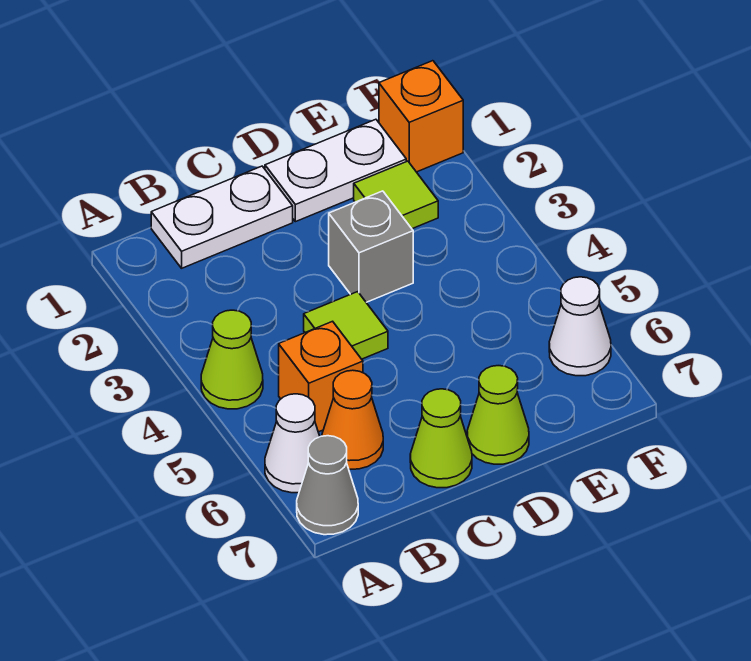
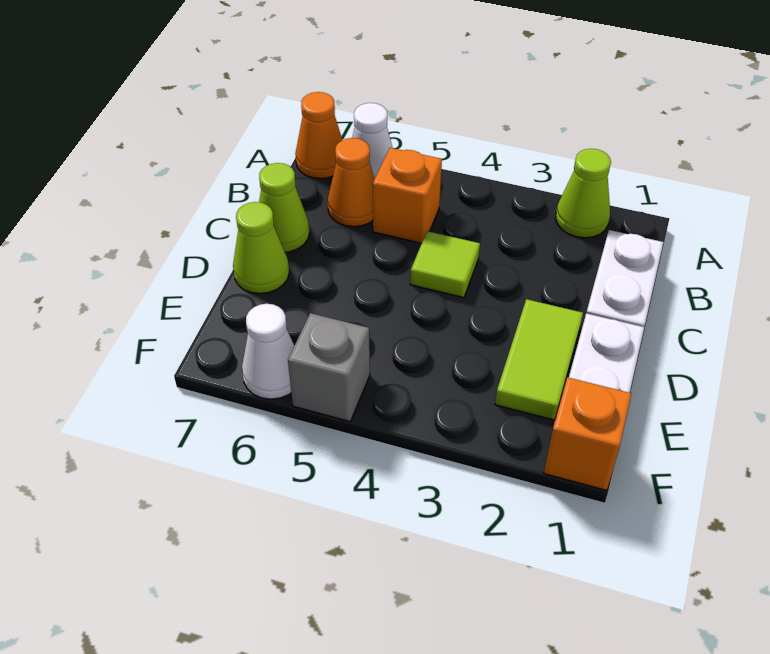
lime 1x1 cone [201,310,263,409] -> lime 1x1 cone moved to [556,149,611,238]
grey 1x1 cone [297,436,358,535] -> orange 1x1 cone [295,92,342,179]
grey 1x1 brick [329,191,413,302] -> grey 1x1 brick moved to [288,313,370,422]
lime 1x1 tile [354,161,438,229] -> lime 1x2 tile [495,299,583,420]

